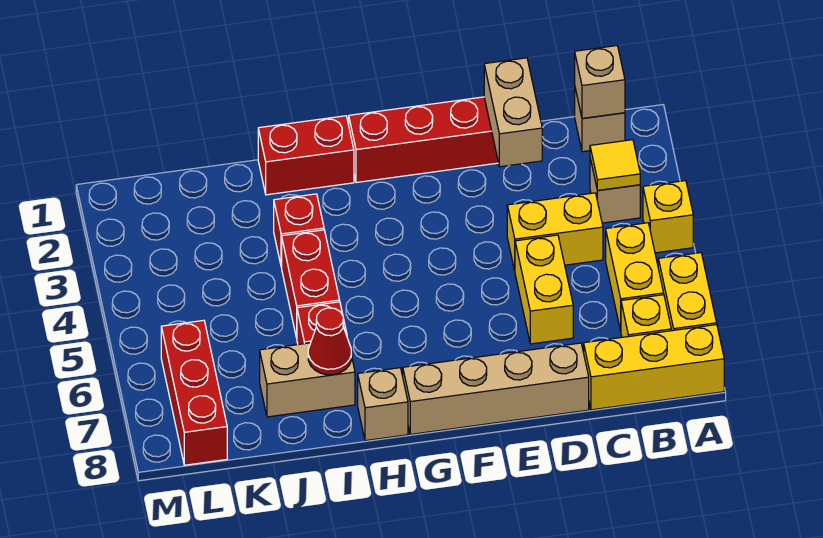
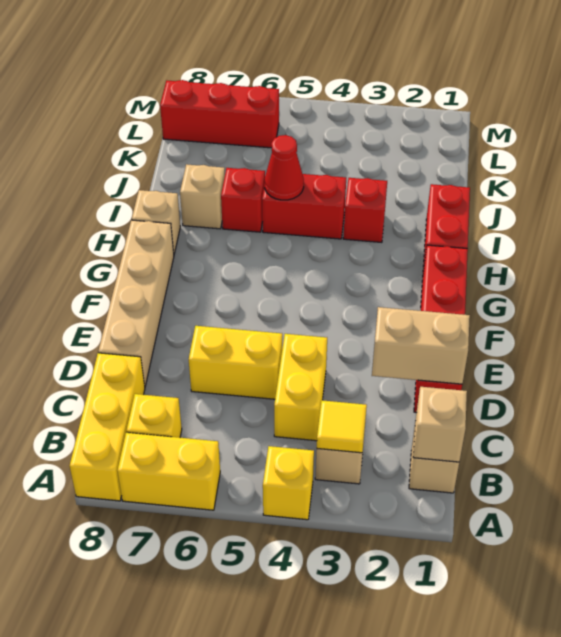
yellow 1x2 brick [606,223,664,331] -> none
tan 1x2 brick [260,343,355,417] -> tan 1x1 brick [180,164,225,229]
red 1x1 cone [308,308,351,375] -> red 1x1 cone moved to [265,135,304,200]

